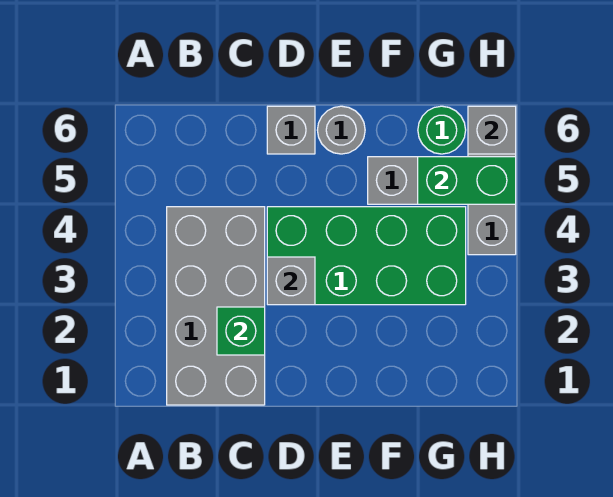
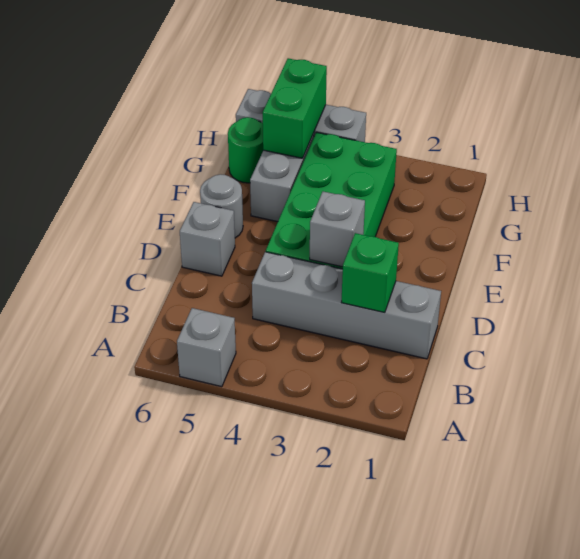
grey 2x4 brick [167,207,265,405] -> grey 1x4 brick [252,252,441,359]
grey 1x1 brick [468,106,516,154] -> grey 1x1 brick moved to [177,308,236,387]

